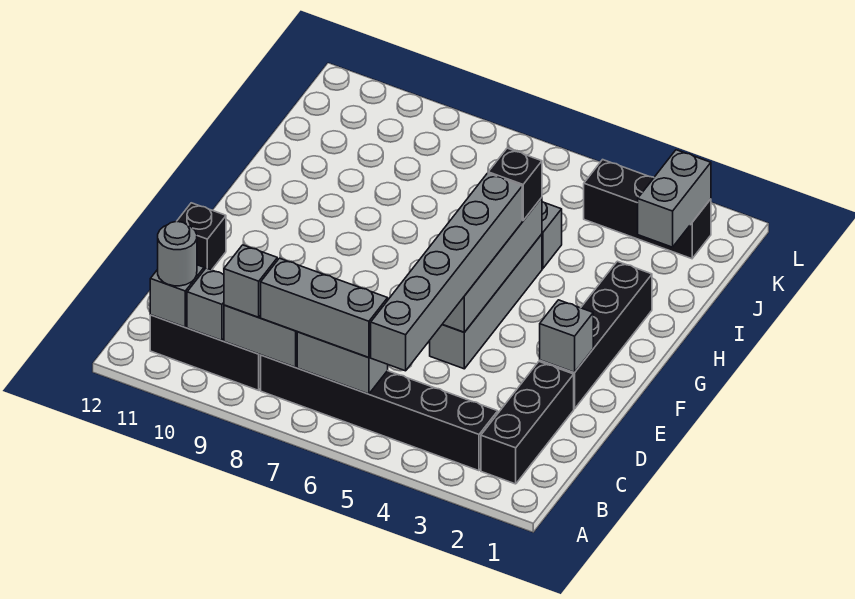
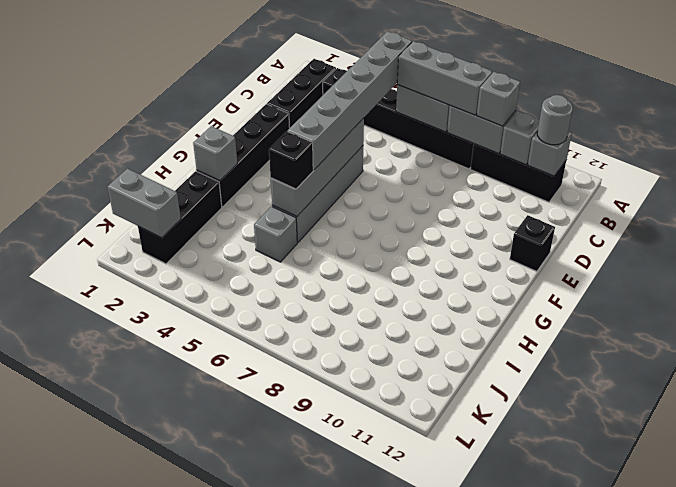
grey 1x1 brick [540,300,593,372] -> grey 1x1 brick moved to [193,126,237,181]
grey 1x2 brick [638,150,711,247] -> grey 1x2 brick turned to [108,169,181,238]
black 1x3 brick [584,160,711,259] -> black 1x3 brick turned to [138,171,222,264]

